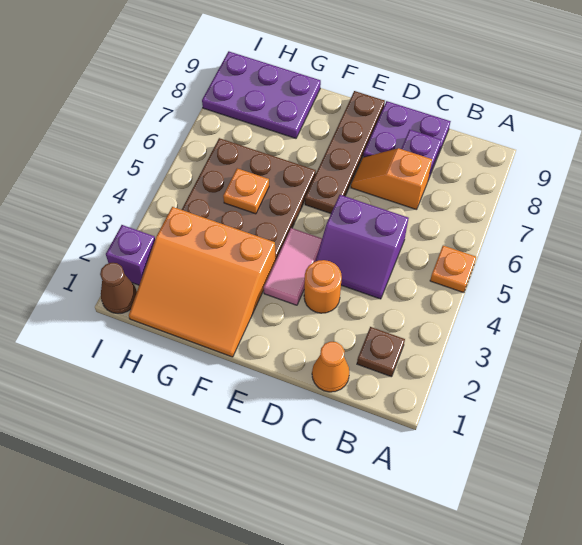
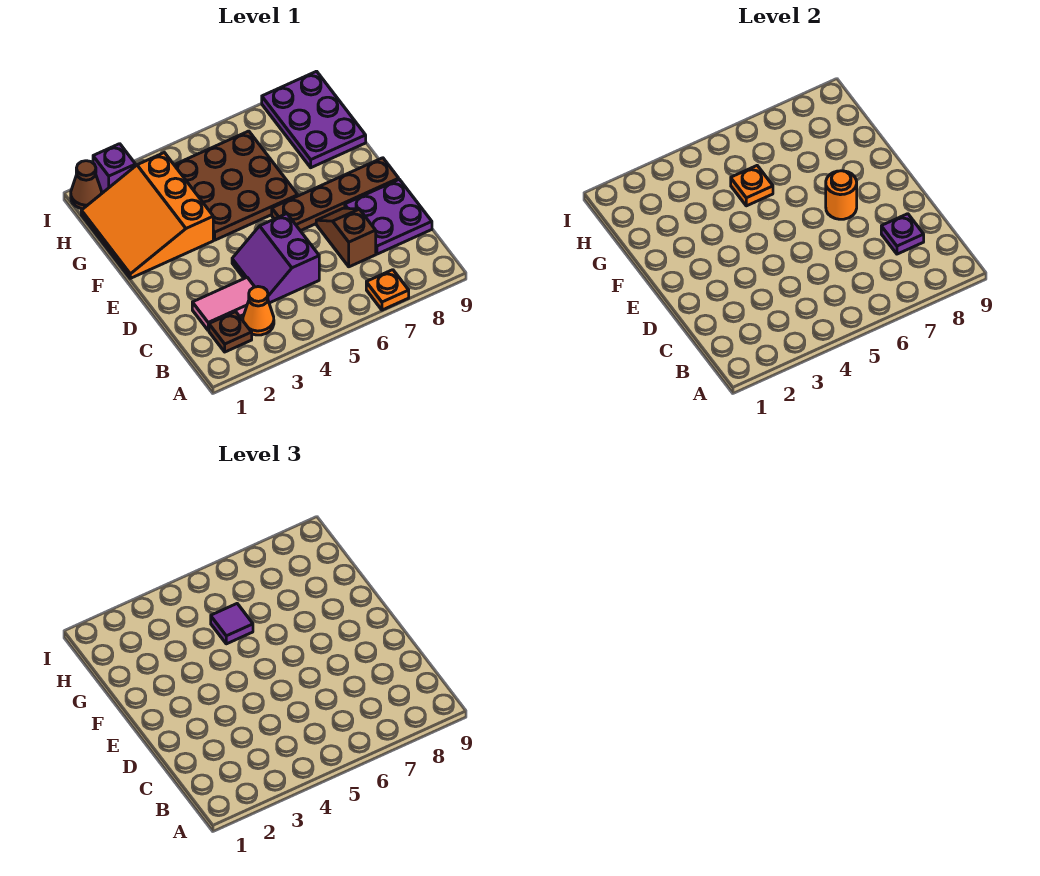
orange 1x1 plate [430,246,476,293] -> orange 1x1 plate moved to [366,270,409,310]
orange 1x1 cone [312,342,349,392] -> orange 1x1 cone moved to [243,287,274,335]
orange 1x2 slope [351,148,432,210] -> brown 1x2 slope [316,208,376,267]
orange 1x1 round brick [304,260,342,313] -> orange 1x1 round brick moved to [826,171,857,219]
pink 1x2 tile [264,228,322,305] -> pink 1x2 tile moved to [192,277,254,330]
none -> purple 1x1 tile [211,604,253,644]

